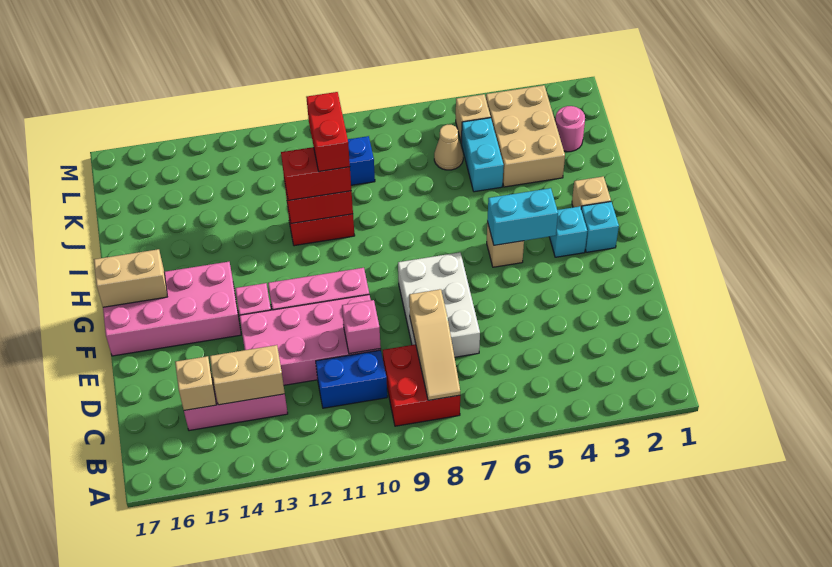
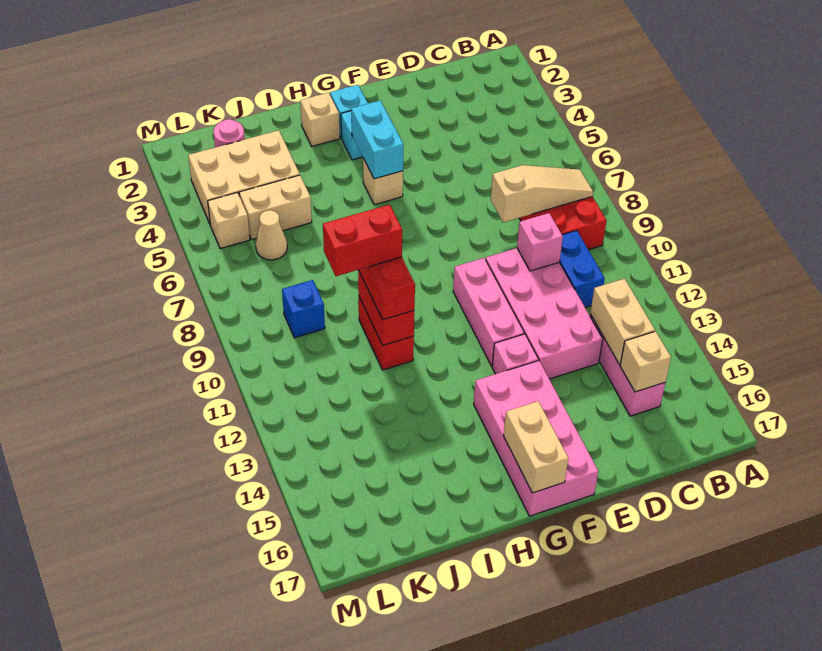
white 2x3 brick [398,252,480,357] -> none
cyan 1x2 brick [461,118,504,192] -> tan 1x2 brick [239,175,312,240]

